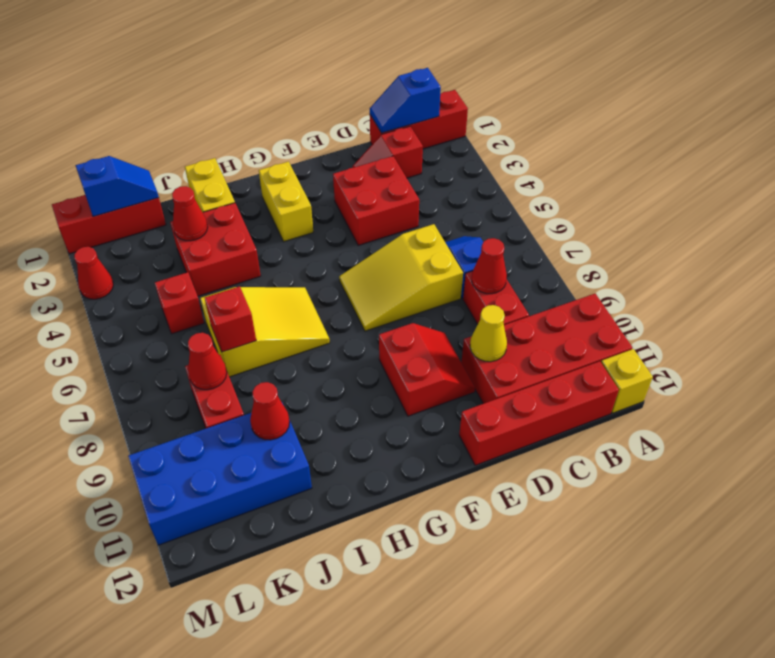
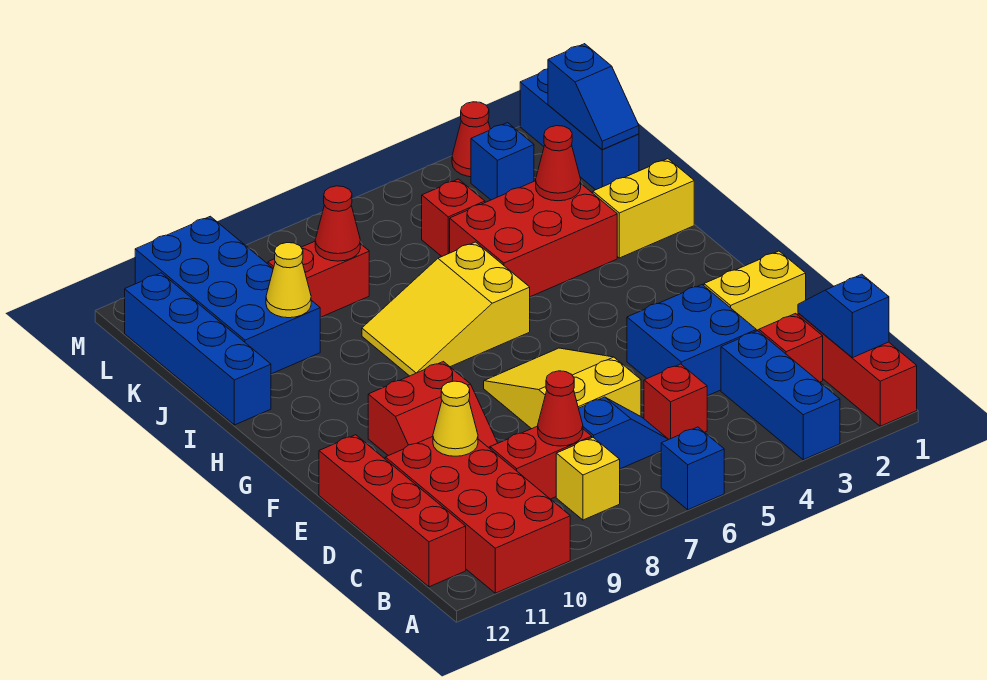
none -> blue 1x3 brick [721,331,840,460]
none -> blue 1x1 brick [661,427,724,510]
yellow 1x1 brick [601,349,653,413] -> yellow 1x1 brick moved to [556,437,620,520]
red 2x2 brick [333,156,419,245] -> blue 2x2 brick [627,285,756,396]
yellow 1x2 brick [259,162,313,242] -> yellow 1x2 brick moved to [704,251,806,331]
yellow 2x3 slope [200,287,330,377] -> yellow 2x3 slope turned to [362,242,530,376]
red 2x2 brick [170,203,261,296] -> red 2x3 brick [450,181,617,297]
none -> blue 1x4 brick [125,273,271,425]
red 1x1 brick [205,286,256,352] -> red 1x1 brick moved to [644,364,707,439]
red 1x1 cone [250,382,290,440] -> yellow 1x1 cone [266,243,311,318]
red 1x3 brick [52,195,166,254] -> blue 1x3 brick [520,69,639,190]
none -> blue 1x1 brick [471,123,534,200]

